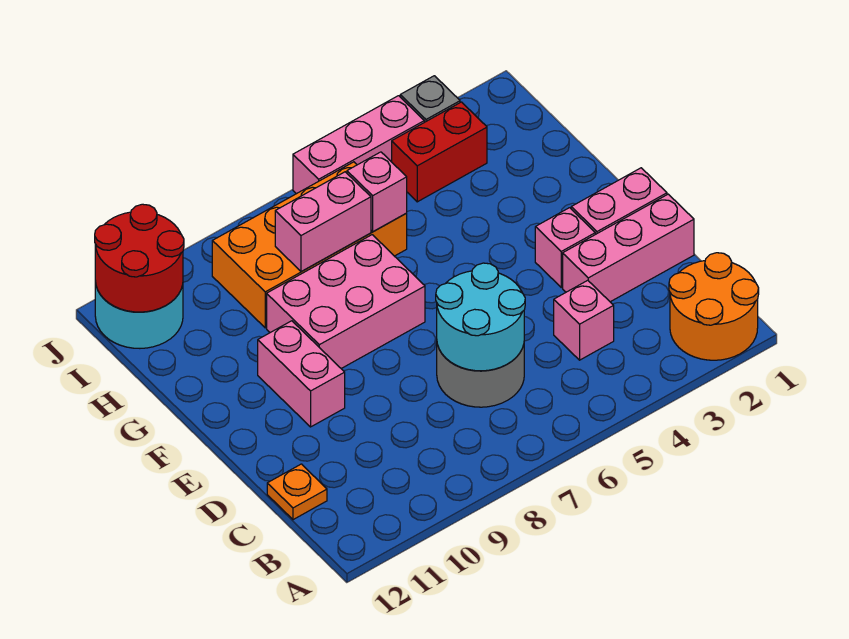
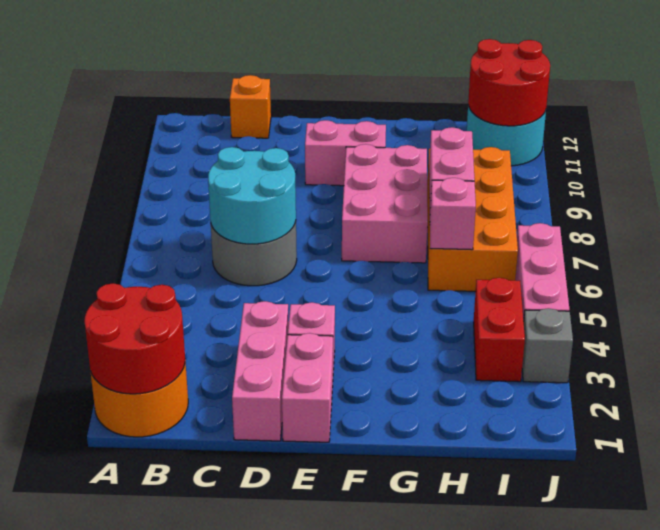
none -> red 2x2 round brick [84,283,185,394]
pink 1x1 brick [554,280,614,360] -> none
orange 1x1 plate [267,464,327,520] -> orange 1x1 brick [230,75,271,138]

